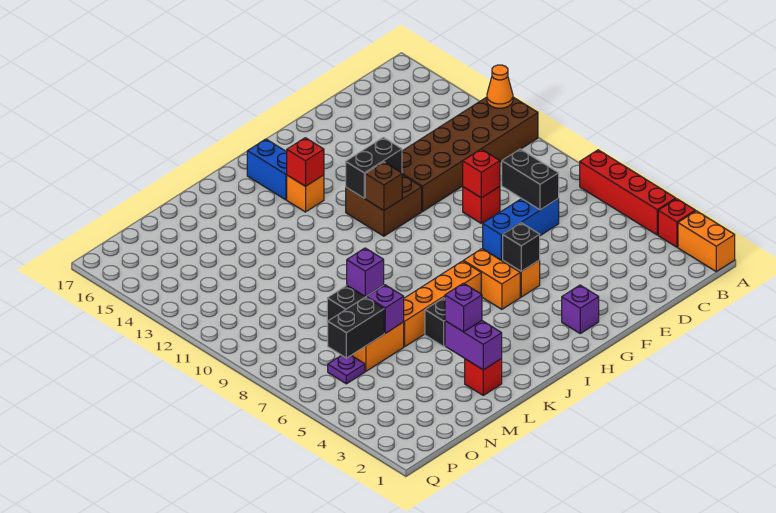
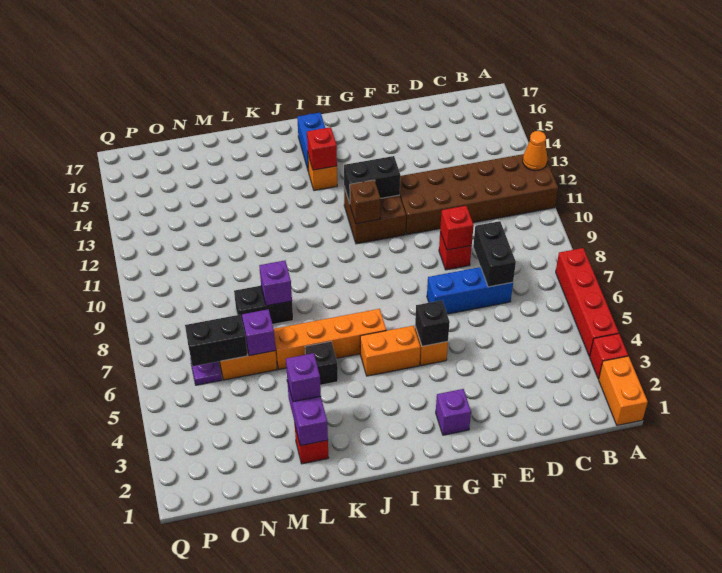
orange 1x2 brick [464,249,520,309] -> orange 1x2 brick turned to [360,326,421,376]

